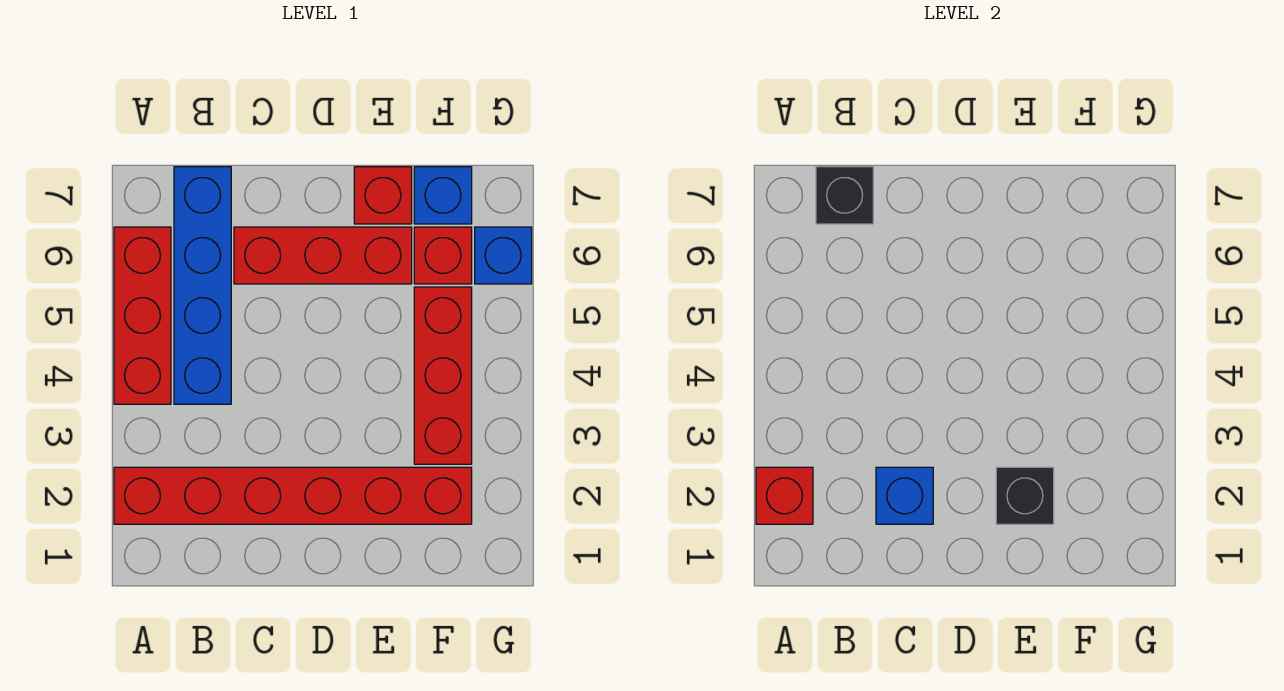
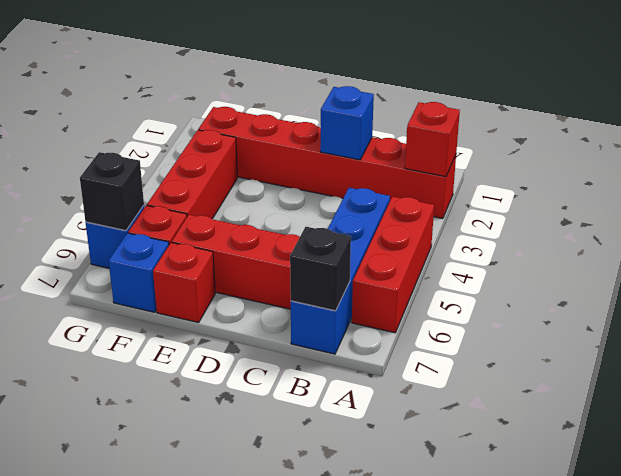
black 1x1 brick [996,467,1054,524] -> black 1x1 brick moved to [80,152,144,231]

